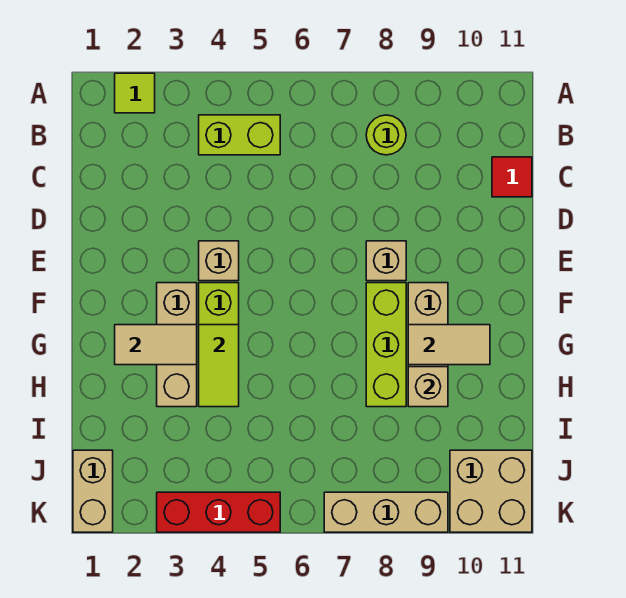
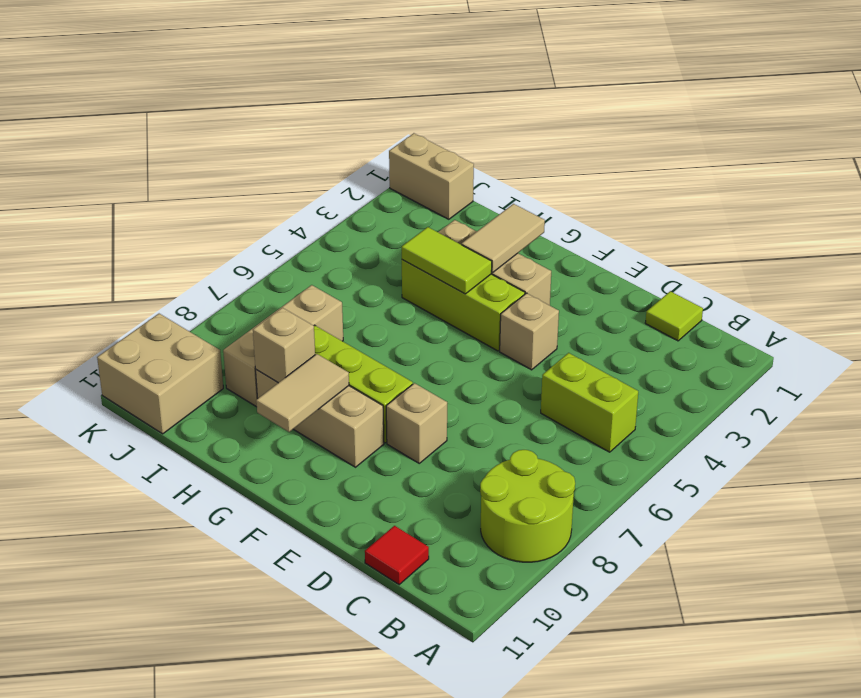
lime 1x1 tile [115,73,155,113] -> lime 1x1 tile moved to [645,291,703,341]
lime 1x2 brick [199,115,280,155] -> lime 1x2 brick turned to [541,353,638,452]
lime 1x1 round brick [366,115,406,155] -> lime 2x2 round brick [480,450,575,562]
red 1x3 brick [157,492,280,532] -> none
tan 1x3 brick [324,492,448,532] -> tan 1x3 brick moved to [223,285,343,407]

